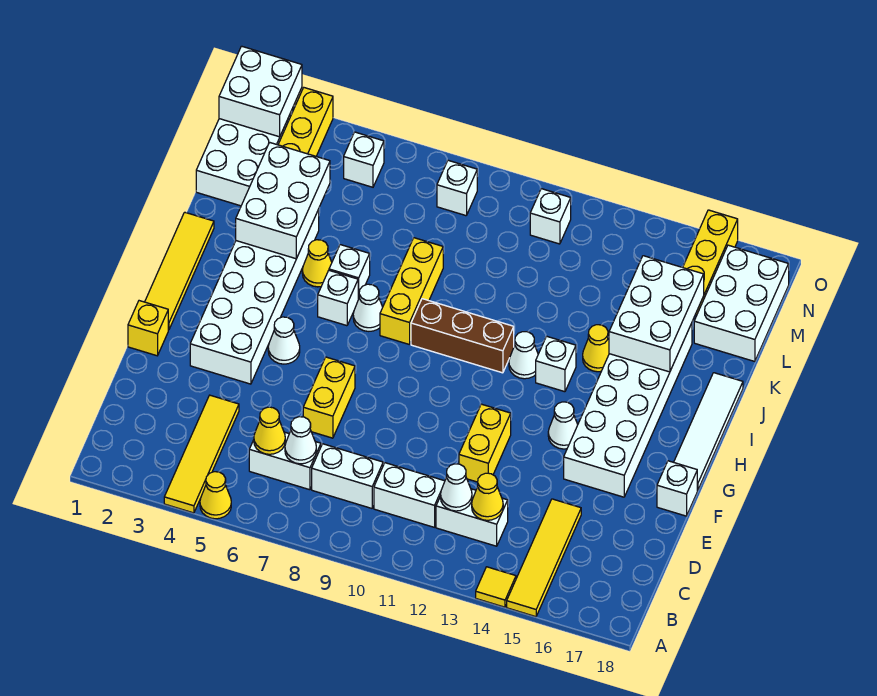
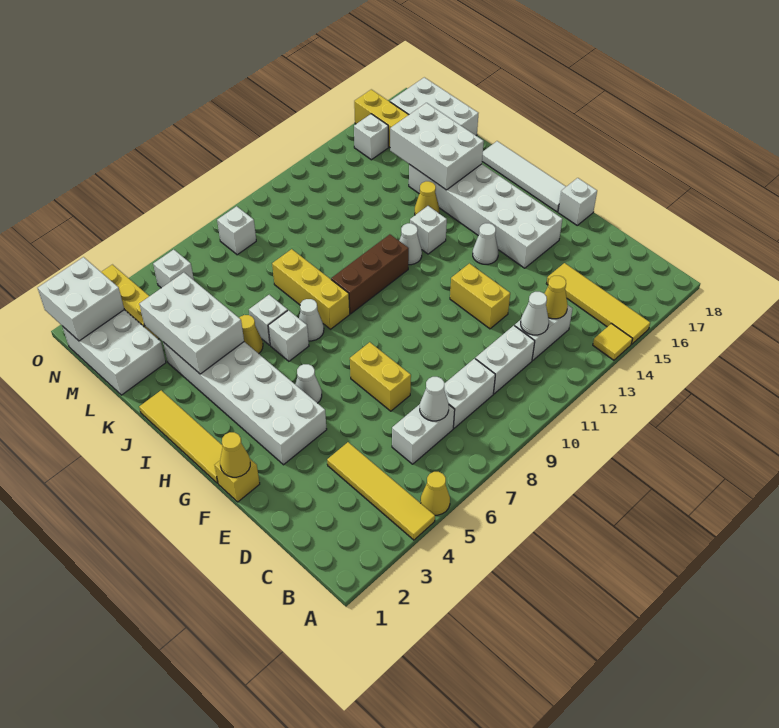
yellow 1x1 cone [254,407,285,454] -> yellow 1x1 cone moved to [220,432,250,477]
white 1x1 brick [530,189,571,244] -> white 1x1 brick moved to [354,114,388,160]

